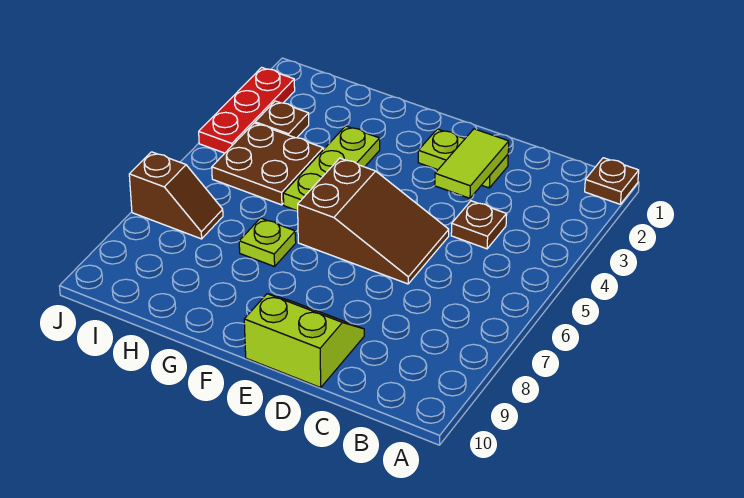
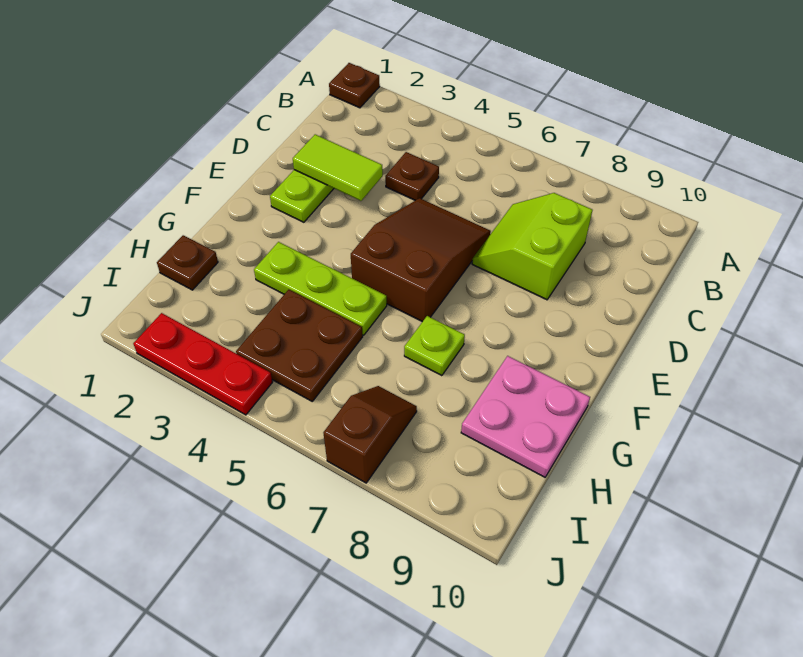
lime 2x2 slope [244,294,364,388] -> lime 2x2 slope moved to [472,193,593,300]
none -> pink 2x2 plate [461,356,590,477]
brown 1x1 plate [255,101,309,138] -> brown 1x1 plate moved to [157,235,218,290]

